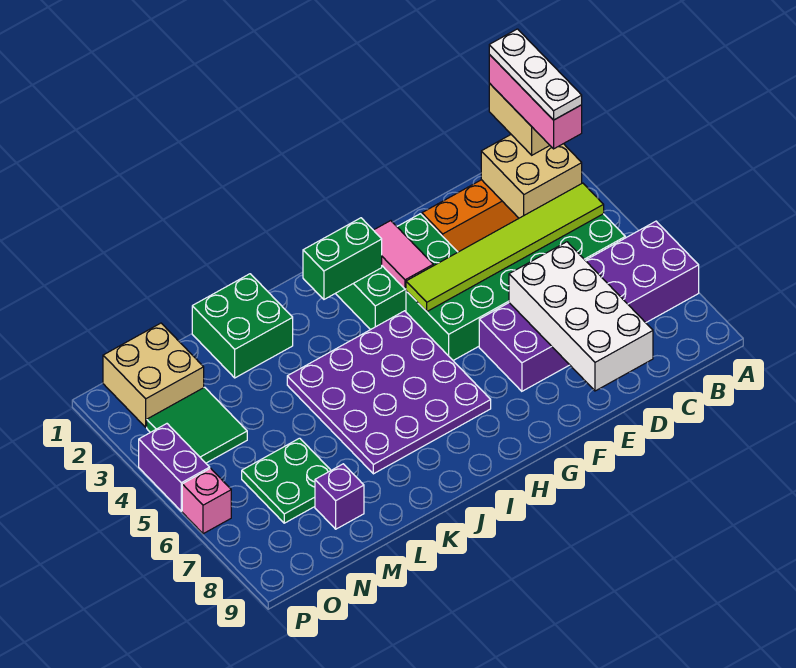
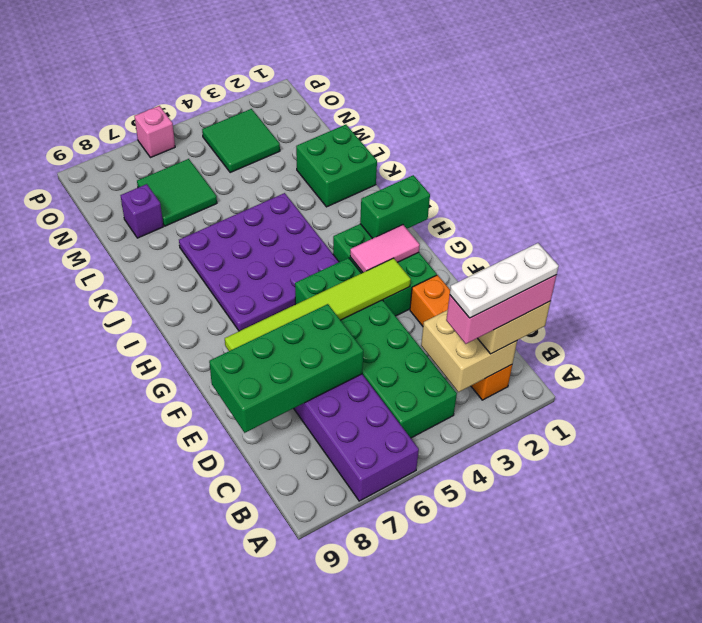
lime 1x6 tile [406,183,604,311] -> lime 1x6 tile turned to [225,258,411,351]
white 2x4 brick [509,242,653,391] -> green 2x4 brick [209,304,363,433]
green 1x2 brick [303,218,382,299] -> green 1x2 brick turned to [360,175,430,238]
green 2x2 plate [242,438,331,523] -> green 2x2 tile [137,159,217,226]
tan 2x2 brick [103,323,204,427] -> none
purple 1x2 brick [139,424,210,511] -> none

